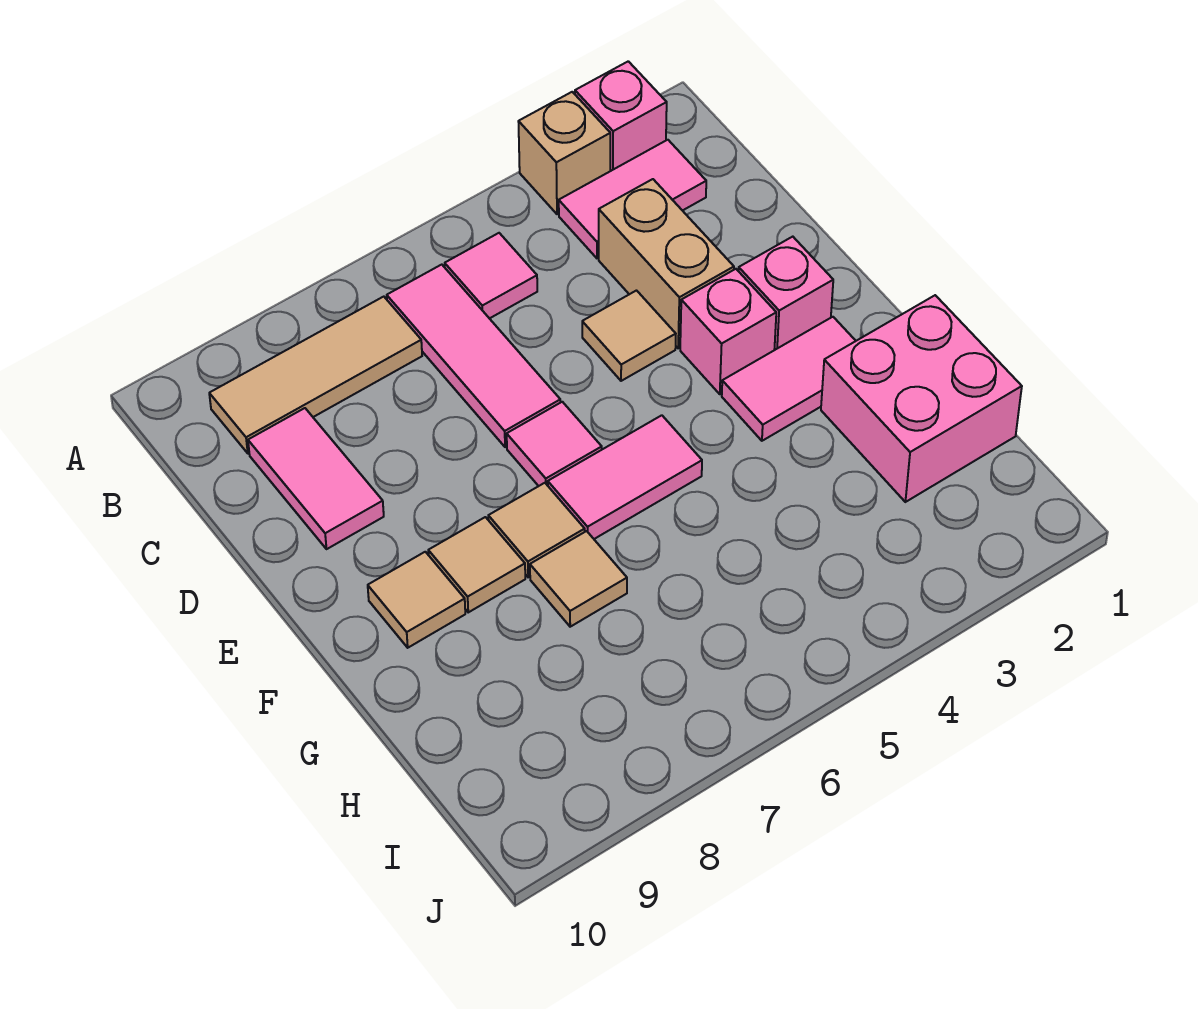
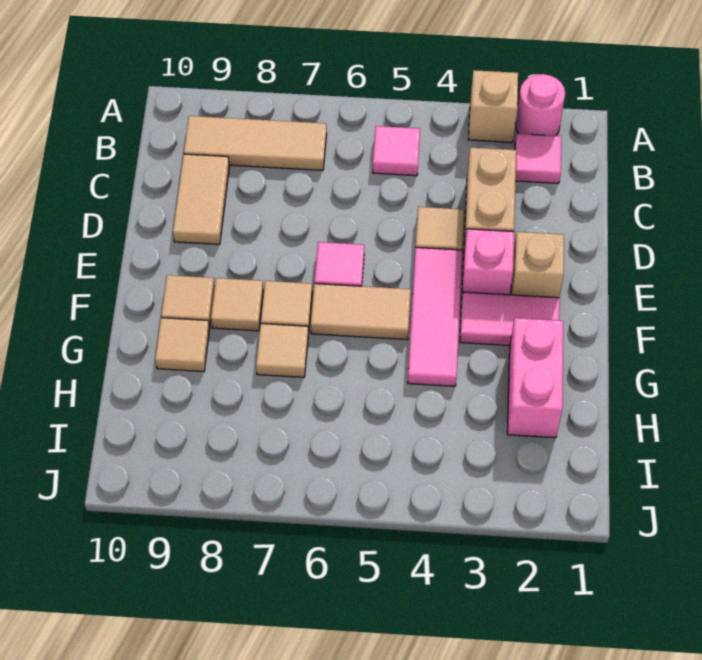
pink 1x1 brick [575,61,667,171] -> pink 1x1 round brick [516,74,565,136]
pink 1x2 tile [559,140,706,258] -> pink 1x1 tile [515,134,561,183]
pink 1x3 tile [387,265,560,447] -> pink 1x3 tile moved to [408,248,462,386]
pink 1x2 tile [248,408,384,549] -> tan 1x2 tile [173,154,229,244]
pink 1x1 brick [739,237,833,350] -> tan 1x1 brick [511,232,564,298]
pink 1x2 tile [548,415,702,539] -> tan 1x2 tile [311,284,411,340]
pink 2x2 brick [821,295,1022,502] -> pink 1x2 brick [507,318,563,438]
none -> tan 1x1 tile [155,318,209,372]

